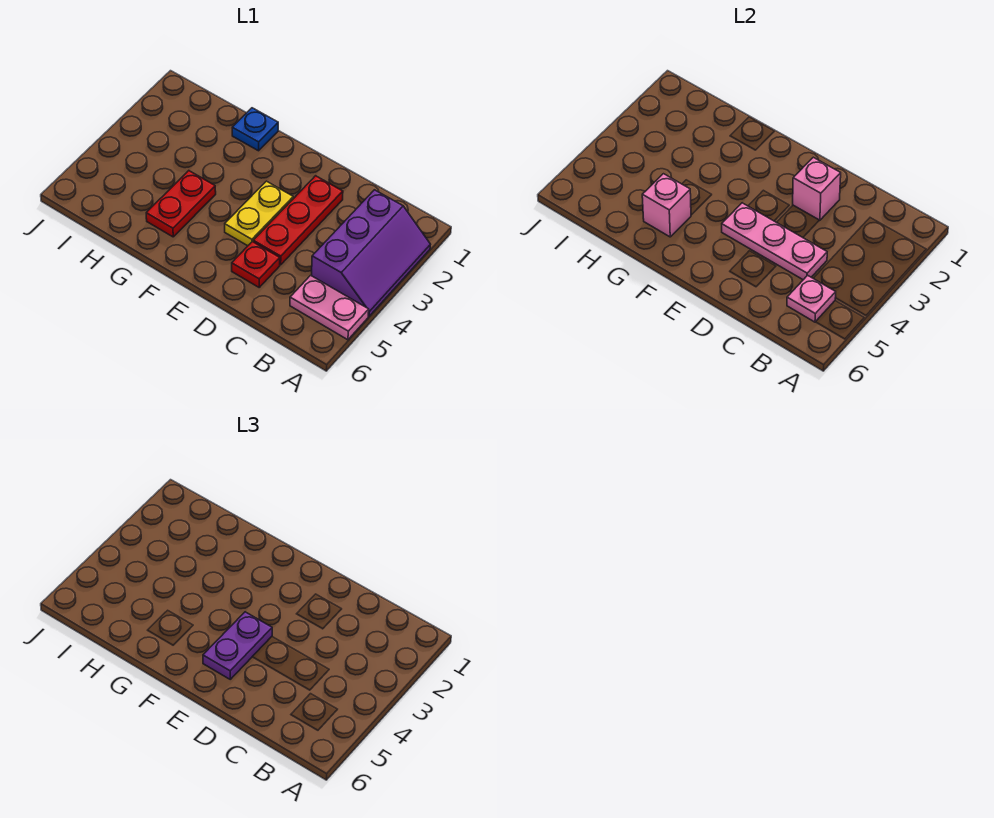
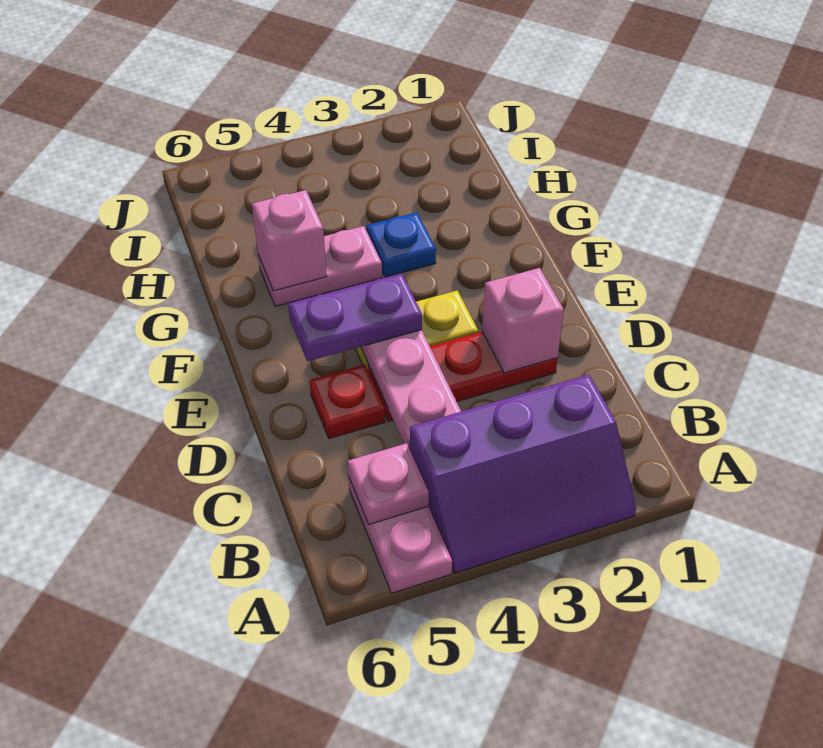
blue 1x1 plate [232,108,278,151] -> blue 1x1 plate moved to [367,212,436,277]
red 1x2 plate [146,171,216,237] -> pink 1x2 plate [258,226,382,306]

